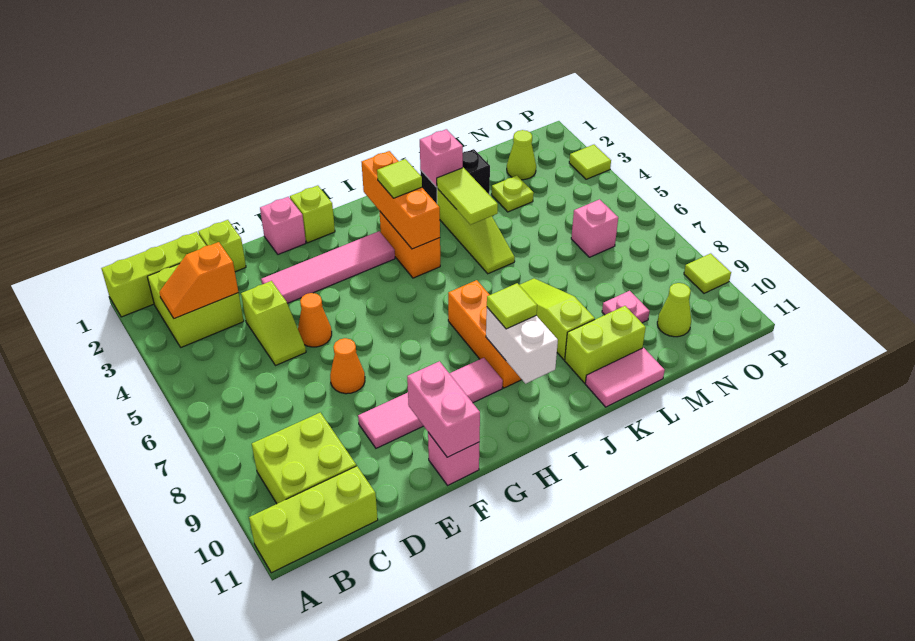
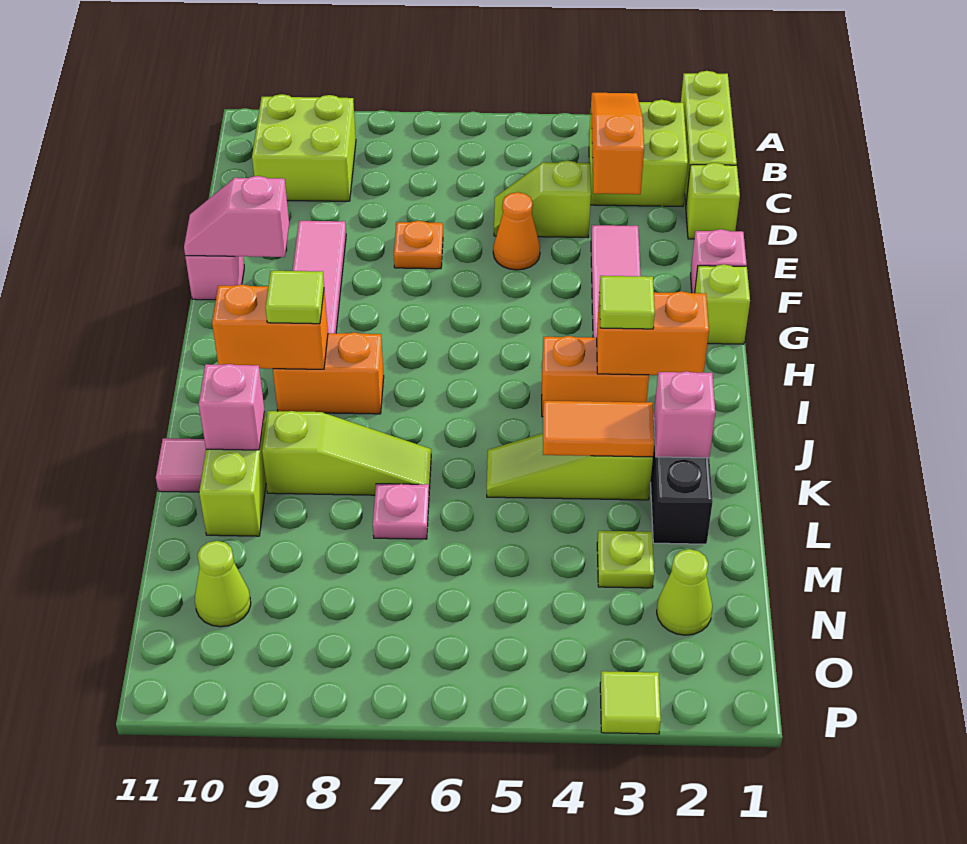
lime 1x3 brick [249,466,378,573] -> none
orange 1x2 slope [159,242,239,319] -> orange 1x3 slope [591,93,644,194]
orange 1x1 cone [330,338,365,394] -> orange 1x1 plate [394,221,443,269]
pink 1x2 brick [407,361,480,457] -> pink 1x2 slope [184,176,289,257]
orange 1x3 brick [362,151,440,249] -> orange 1x2 brick [597,291,709,375]
orange 1x3 brick [448,280,522,388] -> orange 1x2 brick [273,332,384,414]
white 1x2 brick [486,308,558,384] -> orange 1x2 brick [212,284,328,369]
lime 1x2 tile [437,167,498,225] -> orange 1x2 tile [543,401,654,457]
pink 1x2 tile [585,348,665,407] -> pink 1x1 tile [156,438,206,492]
pink 1x1 plate [602,291,650,323] -> pink 1x1 plate moved to [373,484,429,539]
pink 1x1 brick [571,199,618,257] -> pink 1x1 brick moved to [199,364,264,450]
lime 1x1 tile [684,253,731,293] -> none

